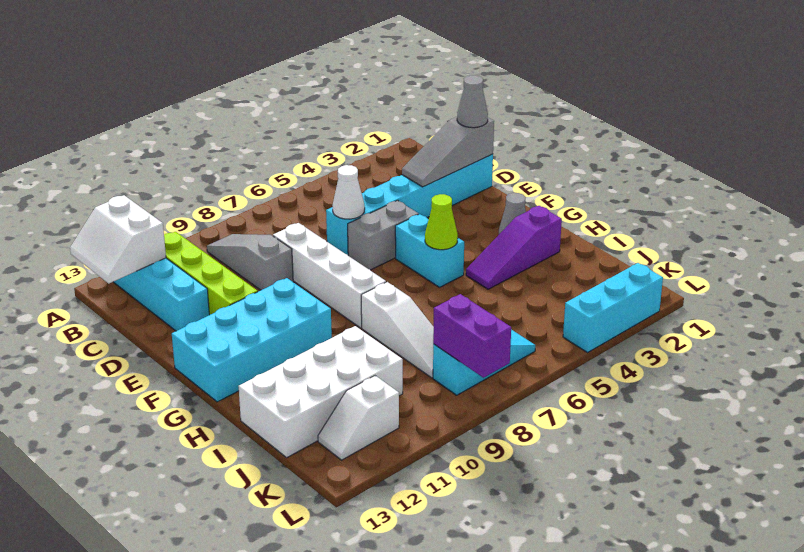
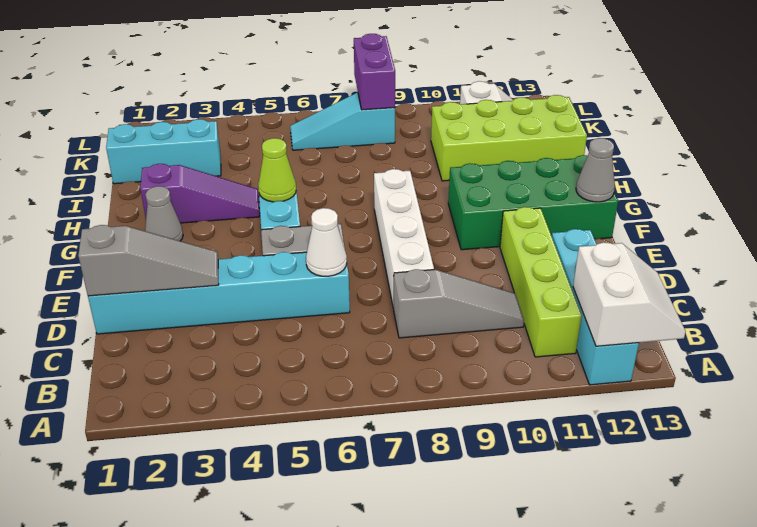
grey 1x3 slope [207,234,293,290] -> grey 1x3 slope turned to [394,269,524,338]
grey 1x1 cone [457,75,488,128] -> grey 1x1 cone moved to [576,138,615,202]
cyan 2x4 brick [172,278,332,402] -> green 2x4 brick [448,155,618,250]
white 1x3 slope [361,282,434,378] -> none
white 2x4 brick [238,326,403,458] -> lime 2x4 brick [431,95,587,181]
cyan 1x3 brick [563,263,663,352] -> cyan 1x3 brick moved to [106,119,221,184]

